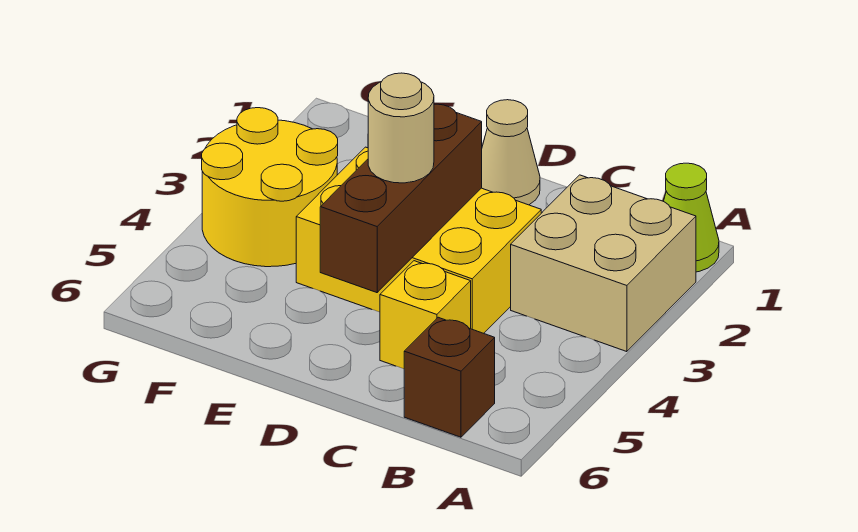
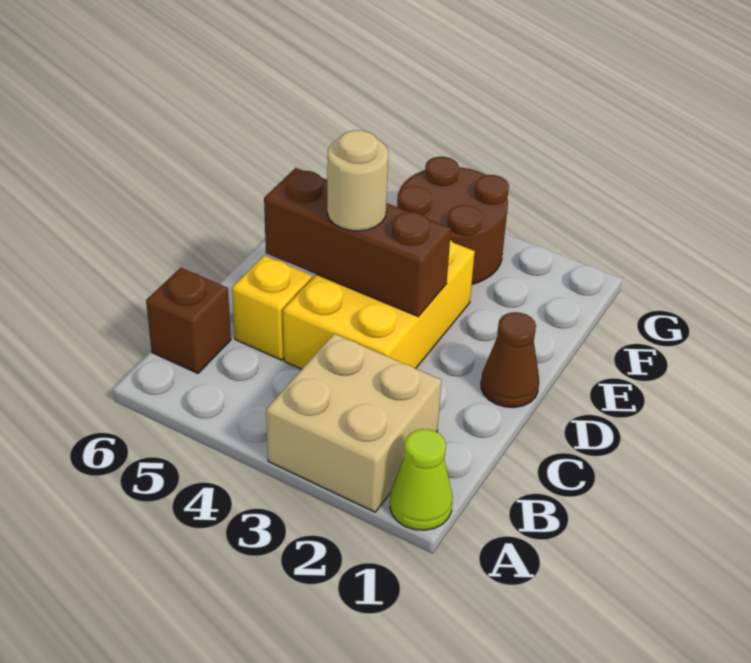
tan 1x1 cone [482,100,540,205] -> brown 1x1 cone [481,312,539,408]
yellow 2x2 round brick [202,108,338,267] -> brown 2x2 round brick [397,157,509,284]

